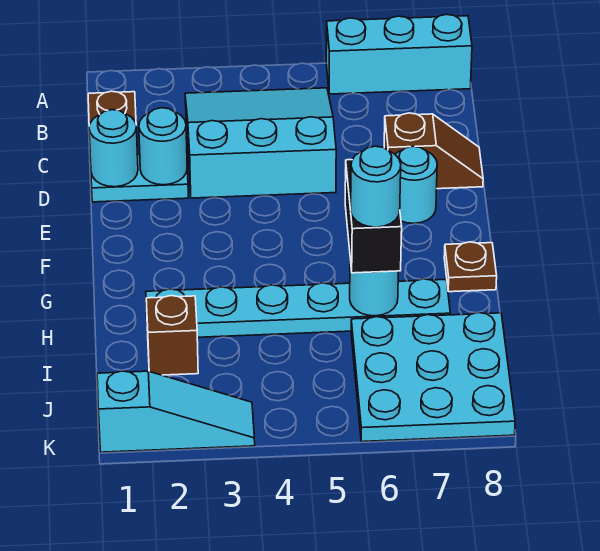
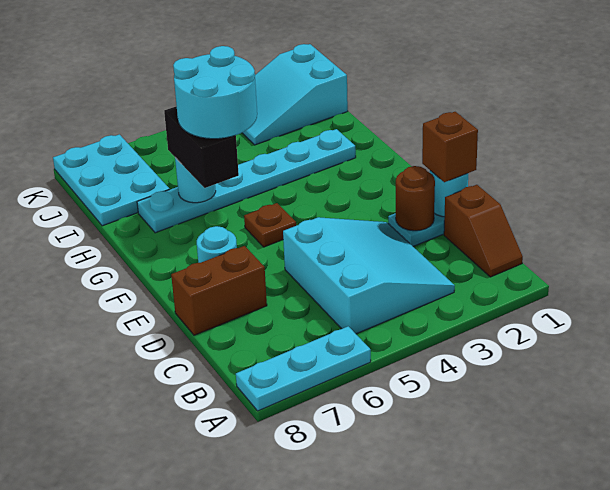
cyan 1x3 brick [326,14,472,94] -> cyan 1x3 plate [236,326,371,411]
cyan 3x3 slope [185,88,336,198] -> cyan 3x3 slope turned to [283,217,455,334]
cyan 1x1 round brick [139,108,187,185] -> brown 1x1 round brick [396,166,435,231]
brown 1x2 slope [384,113,483,189] -> brown 1x2 brick [171,246,267,335]
brown 1x1 plate [444,242,497,292] -> brown 1x1 plate moved to [244,203,296,247]
cyan 1x1 round brick [351,146,401,227] -> cyan 2x2 round brick [173,46,257,139]
brown 1x1 brick [146,296,198,375] -> brown 1x1 brick moved to [422,112,478,182]
cyan 3x3 plate [351,313,515,442] -> cyan 2x3 plate [53,134,170,226]
cyan 1x3 slope [97,371,255,452] -> cyan 2x3 slope [242,44,348,145]

